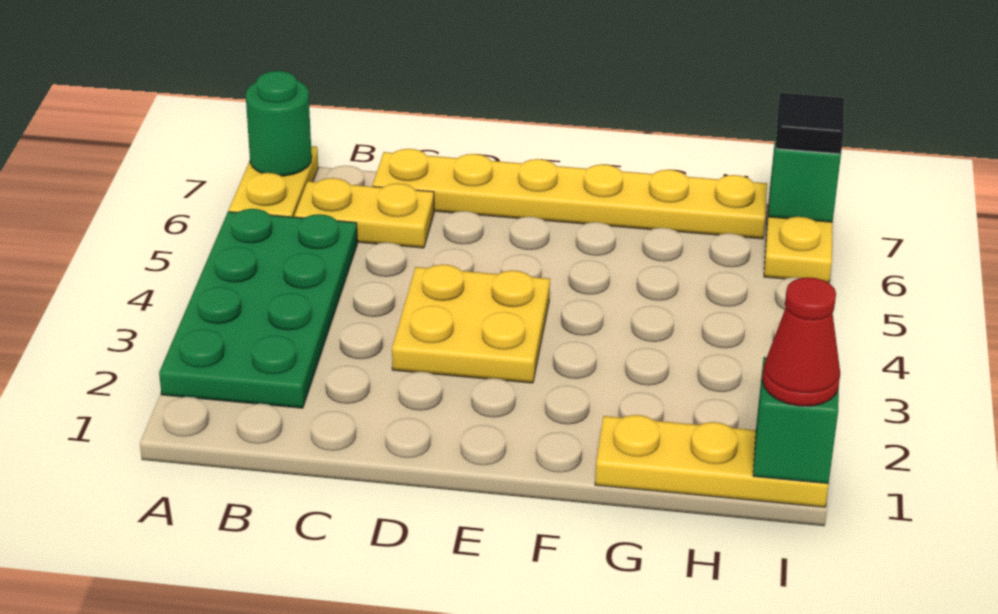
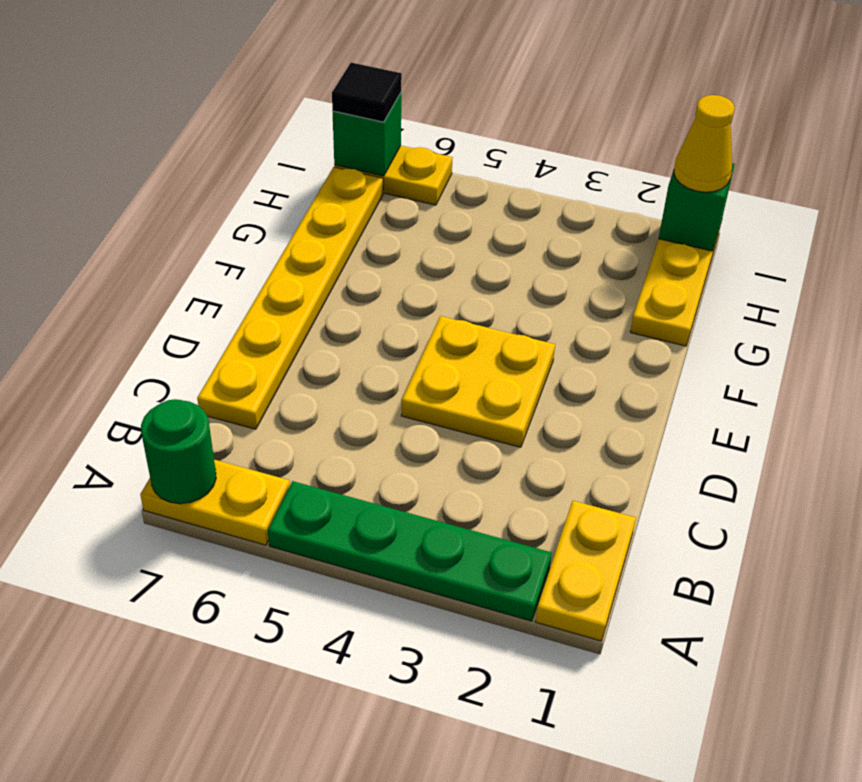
green 2x4 plate [159,209,357,408] -> green 1x4 plate [268,481,552,621]
yellow 1x2 plate [294,178,434,248] -> yellow 1x2 plate moved to [535,501,636,641]
red 1x1 cone [762,277,840,406] -> yellow 1x1 cone [674,95,735,192]

